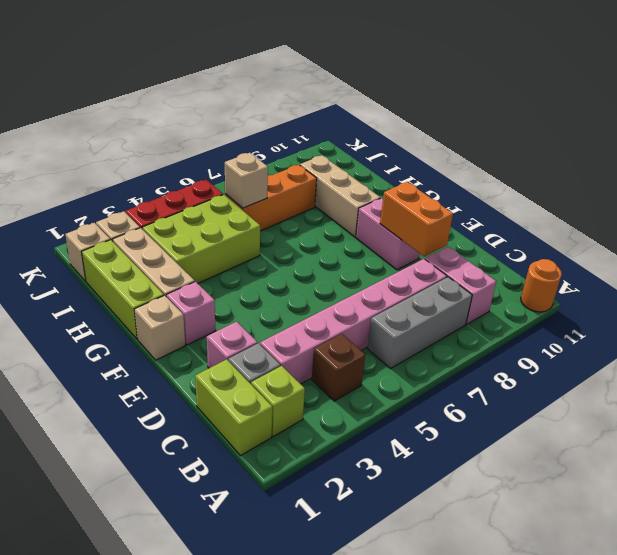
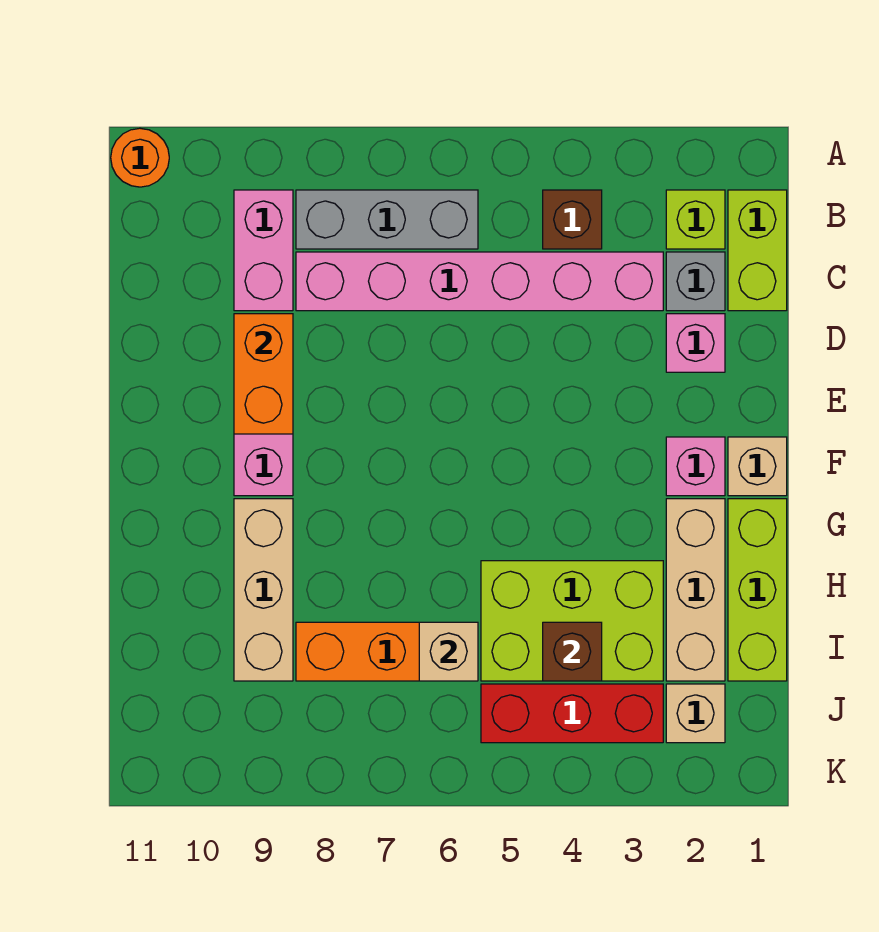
none -> brown 1x1 brick [543,622,602,681]
tan 1x1 brick [65,223,110,281] -> none

